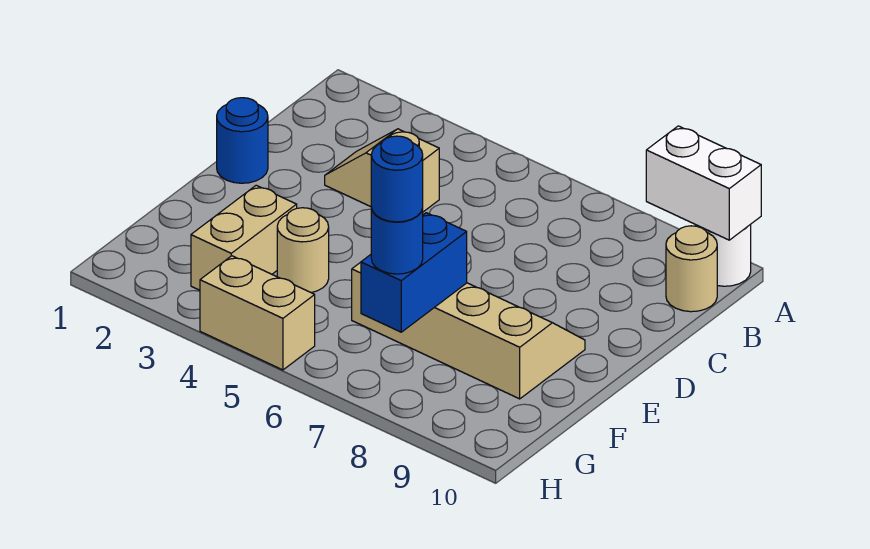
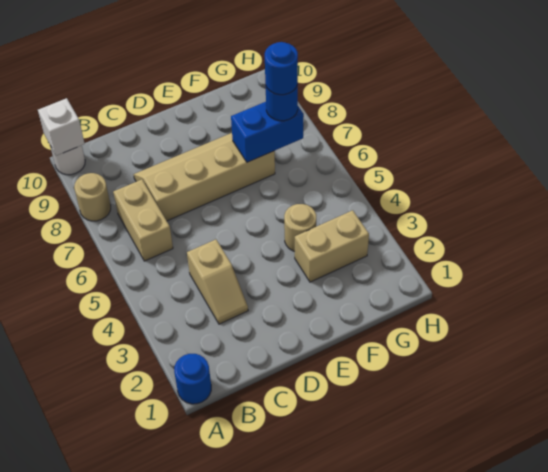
white 1x2 brick [646,126,761,240] -> white 1x1 brick [38,98,85,156]
tan 1x1 round brick [666,226,717,312] -> tan 1x1 round brick moved to [74,173,111,221]
blue 1x1 round brick [217,98,268,183] -> blue 1x1 round brick moved to [174,354,211,404]
tan 2x4 slope [352,262,585,399] -> tan 2x4 slope turned to [134,133,275,221]
tan 1x2 brick [200,256,315,370] -> tan 1x2 brick moved to [113,179,173,261]

